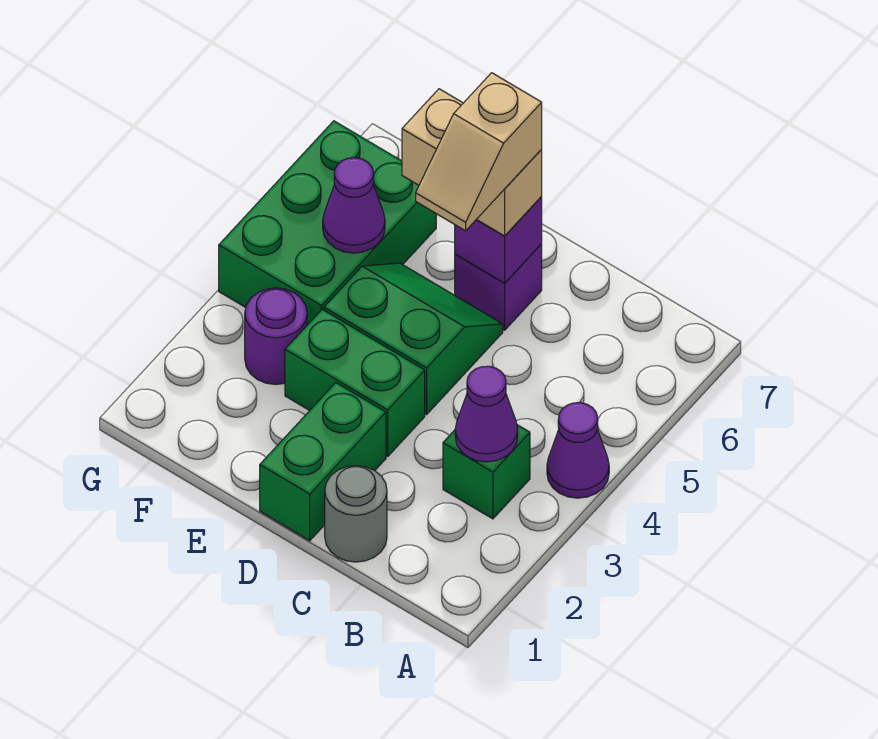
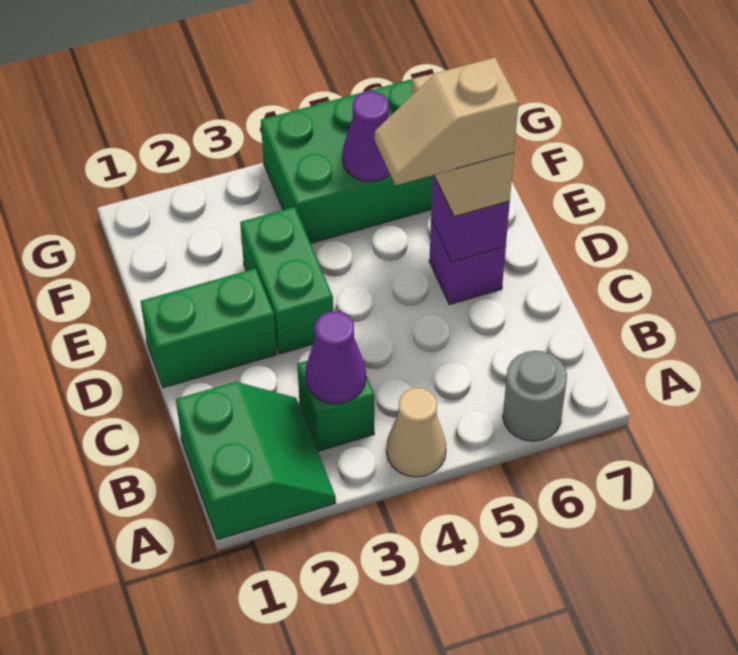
purple 1x1 cone [547,403,609,498] -> tan 1x1 cone [386,388,446,477]
grey 1x1 round brick [325,466,387,562] -> grey 1x1 round brick moved to [503,351,567,441]
green 2x2 slope [324,263,503,414] -> green 2x2 slope moved to [176,382,336,540]
purple 1x1 round brick [245,288,307,385] -> none

